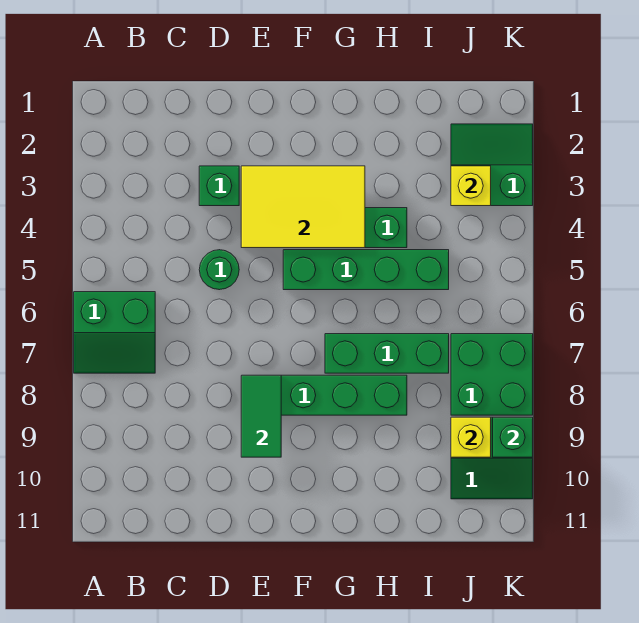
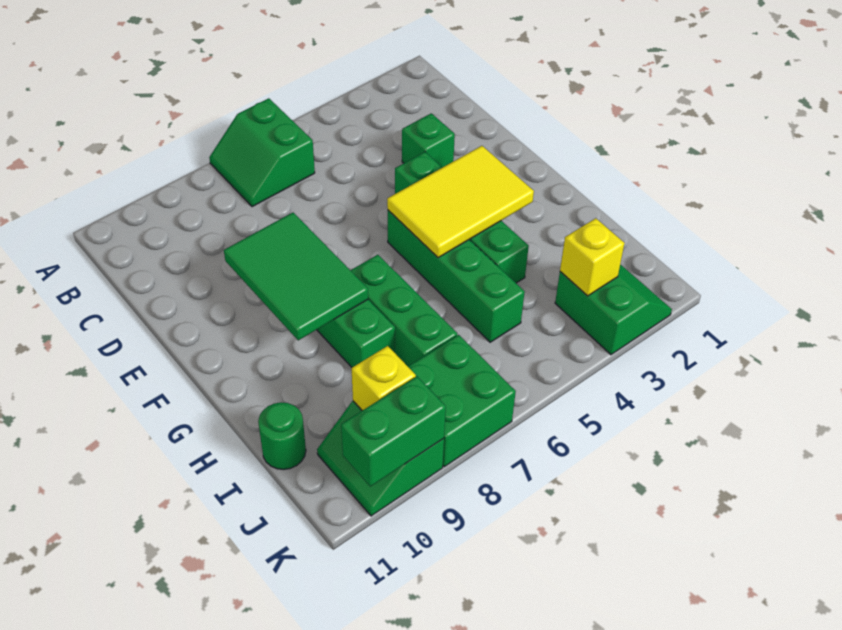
green 1x1 round brick [199,250,239,290] -> green 1x1 round brick moved to [258,402,306,470]
yellow 2x3 tile [241,166,365,248] -> yellow 2x3 tile turned to [387,146,534,258]
green 1x2 tile [241,375,281,457] -> green 2x3 tile [224,213,368,340]
green 1x1 brick [493,417,533,457] -> green 1x2 brick [341,376,446,486]

